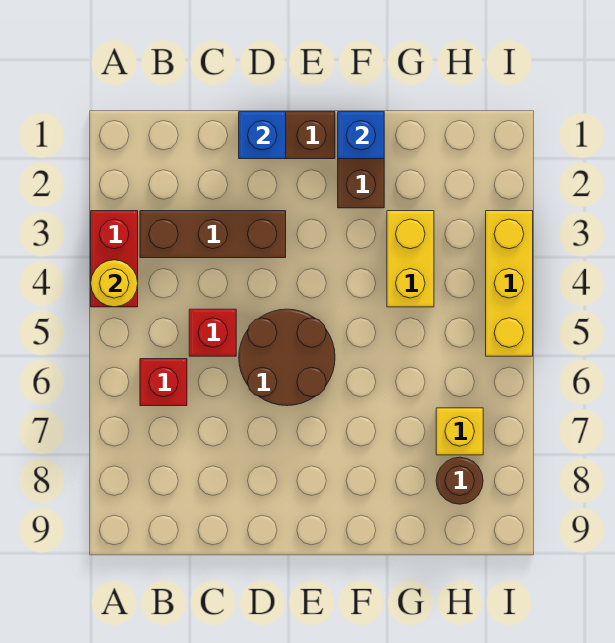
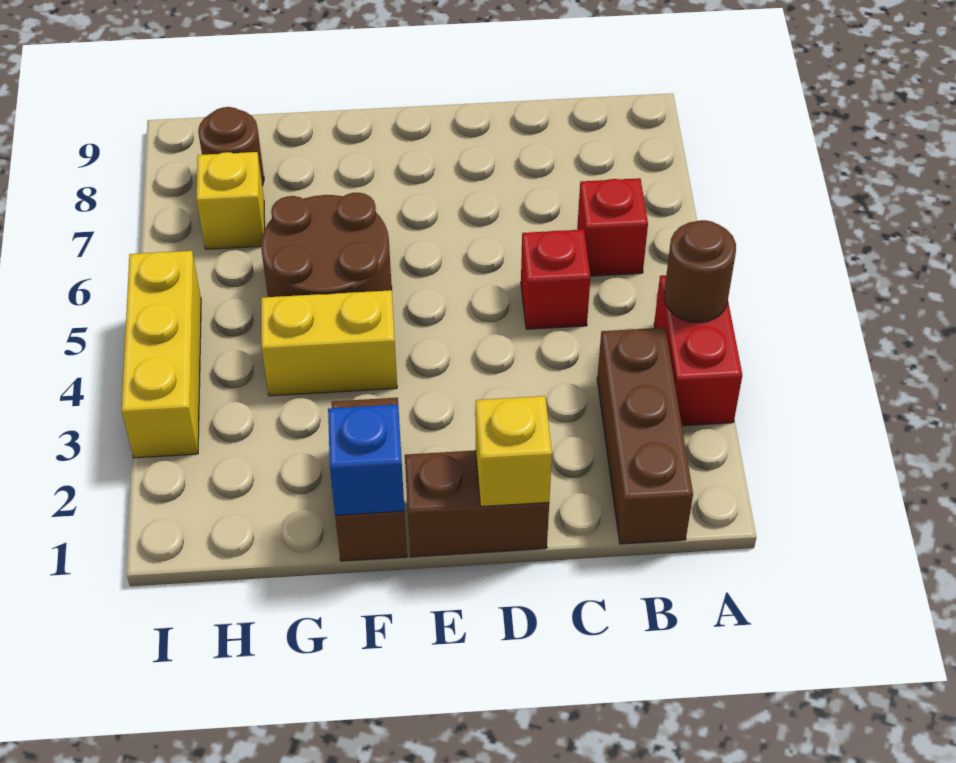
yellow 1x1 round brick [91,260,138,307] -> brown 1x1 round brick [664,220,736,323]
brown 1x3 brick [140,211,286,258] -> brown 1x3 brick turned to [597,328,693,544]
blue 1x1 brick [239,112,286,159] -> yellow 1x1 brick [476,396,552,507]
brown 2x2 round brick [239,309,335,406] -> brown 2x2 round brick moved to [261,193,392,297]
yellow 1x2 brick [387,211,434,307] -> yellow 1x2 brick turned to [261,290,397,396]

